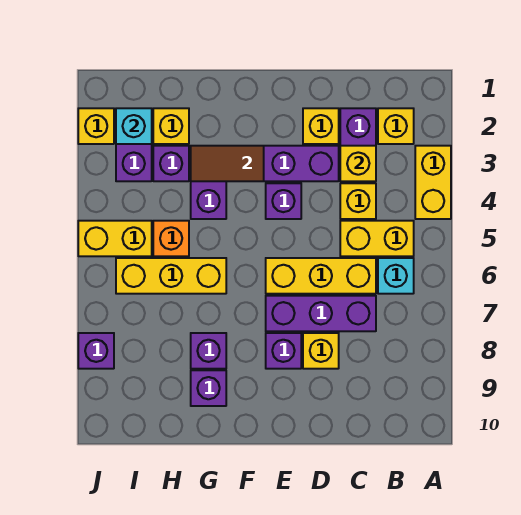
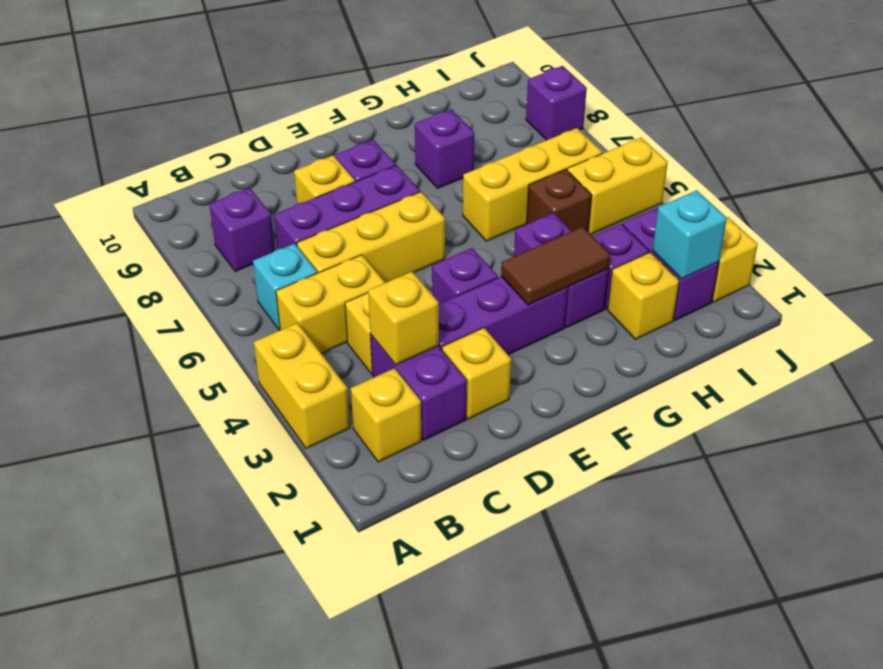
purple 1x1 brick [191,370,226,406] -> purple 1x1 brick moved to [209,188,275,272]
orange 1x1 brick [153,221,189,256] -> brown 1x1 brick [526,169,592,231]

